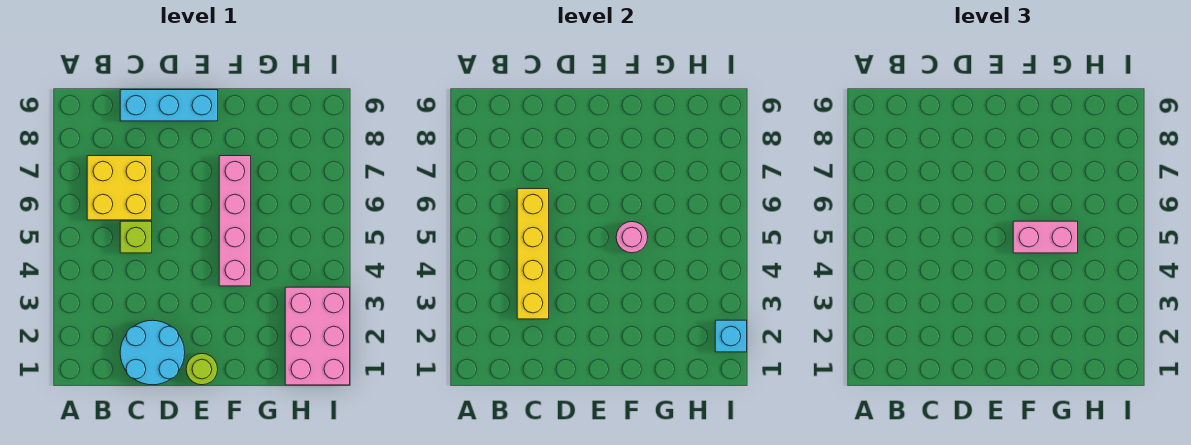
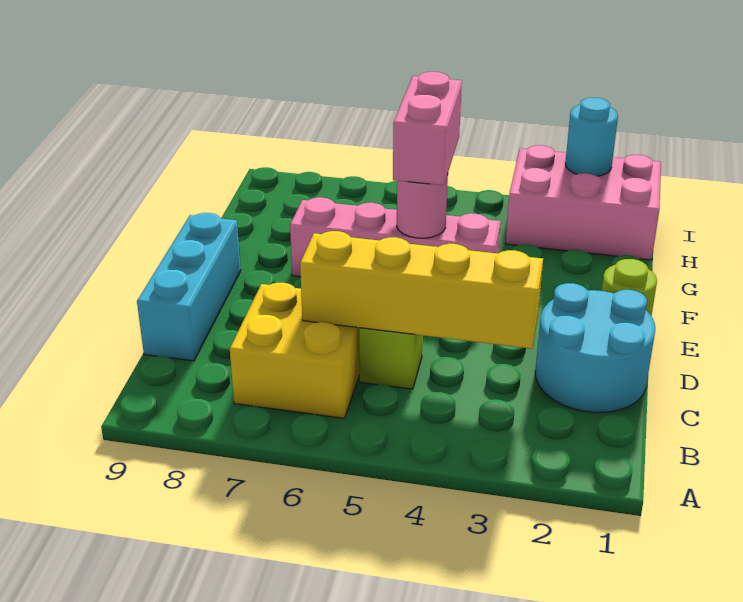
cyan 1x1 brick [715,320,747,352] -> cyan 1x1 round brick [565,98,618,176]

